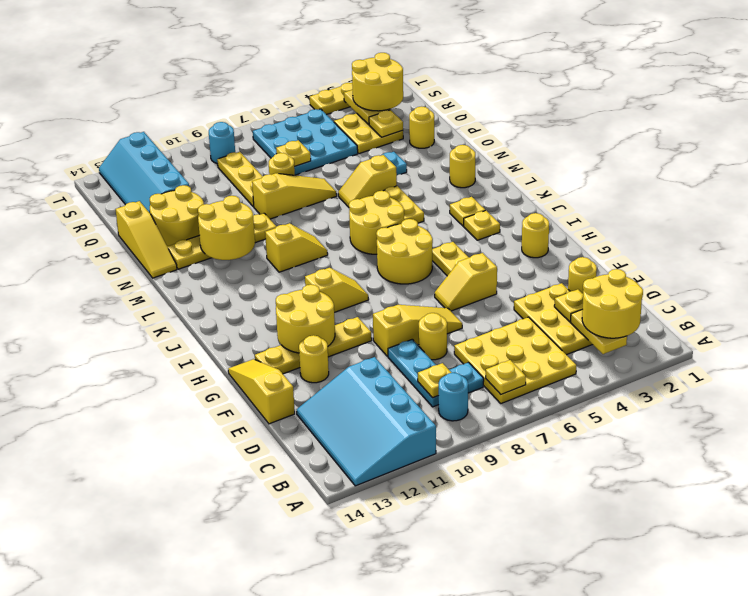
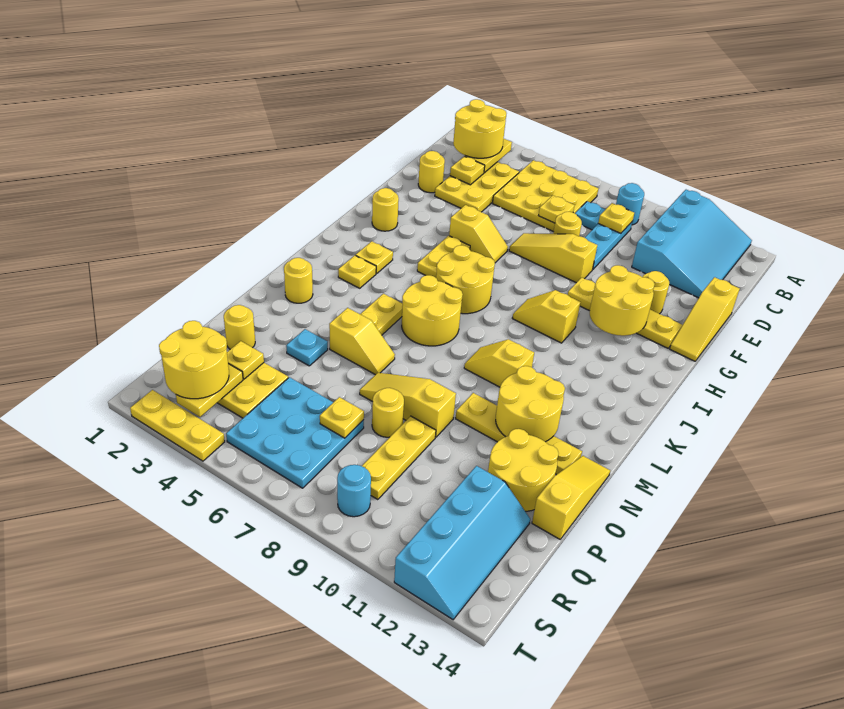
yellow 1x1 plate [486,360,526,394] -> yellow 1x1 plate moved to [539,195,575,223]

